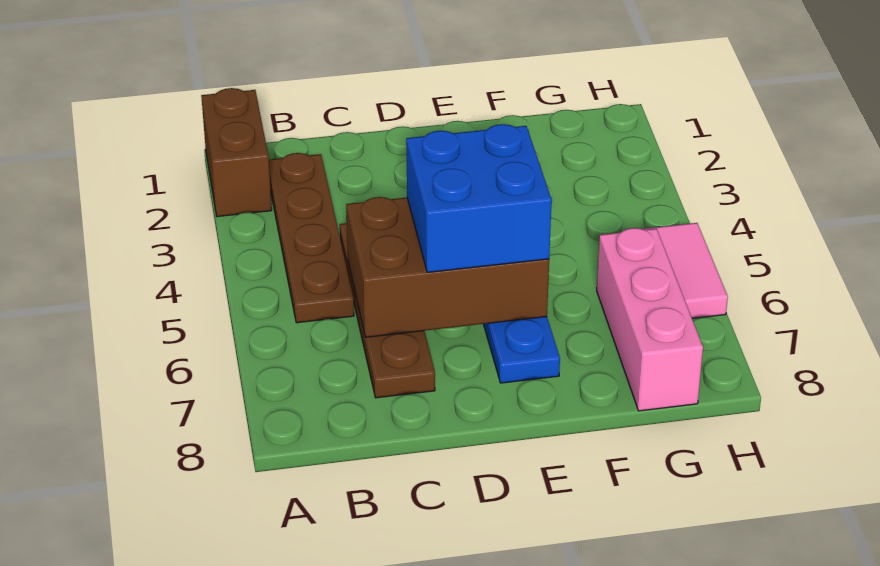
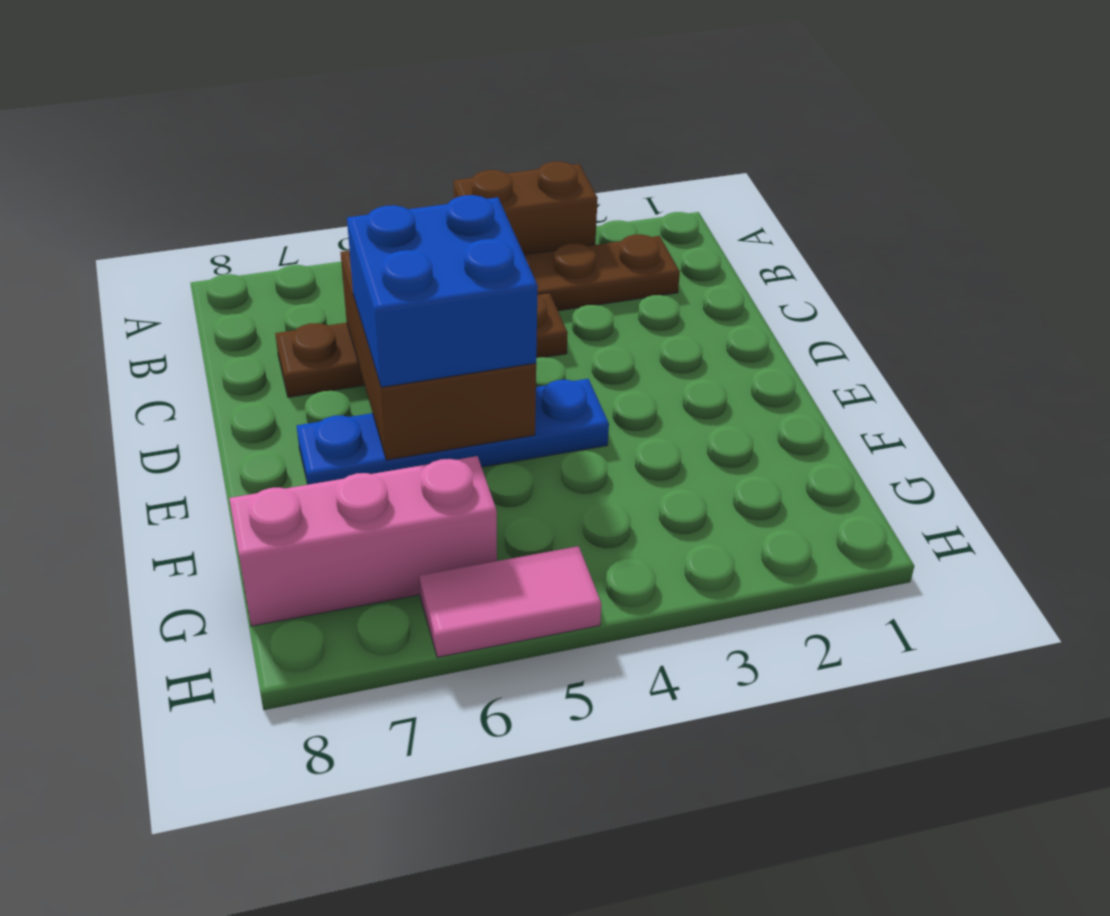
brown 1x2 brick [201,88,272,217] -> brown 1x2 brick moved to [454,161,598,255]

